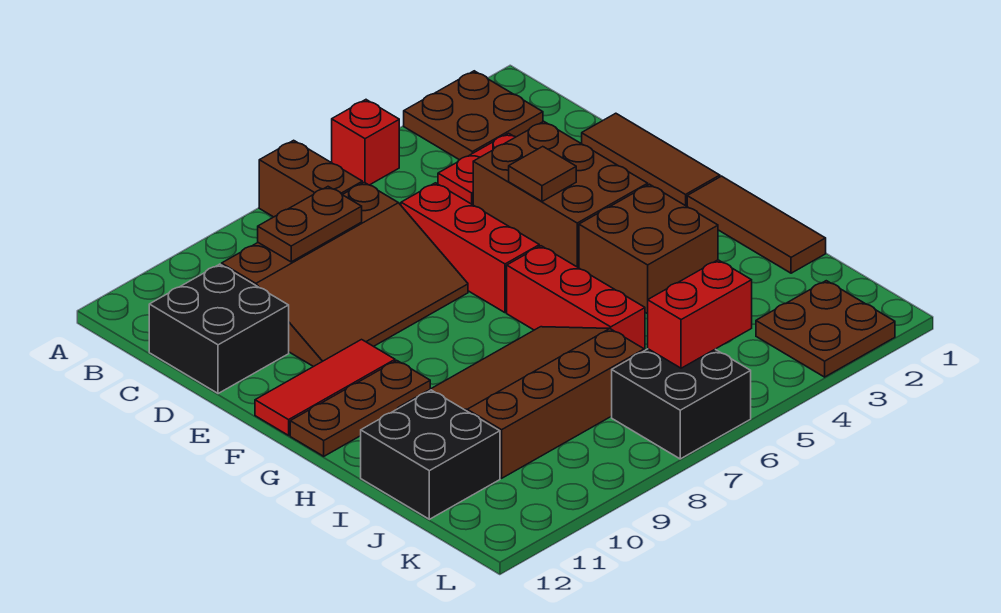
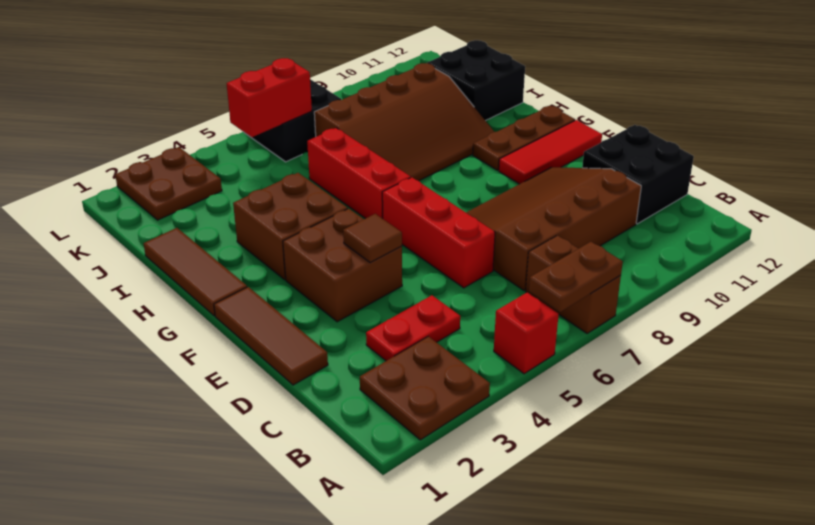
brown 1x2 plate [258,187,362,262] -> brown 1x2 plate moved to [529,242,623,312]
brown 2x3 brick [473,121,648,268] -> brown 2x2 brick [283,209,402,322]

